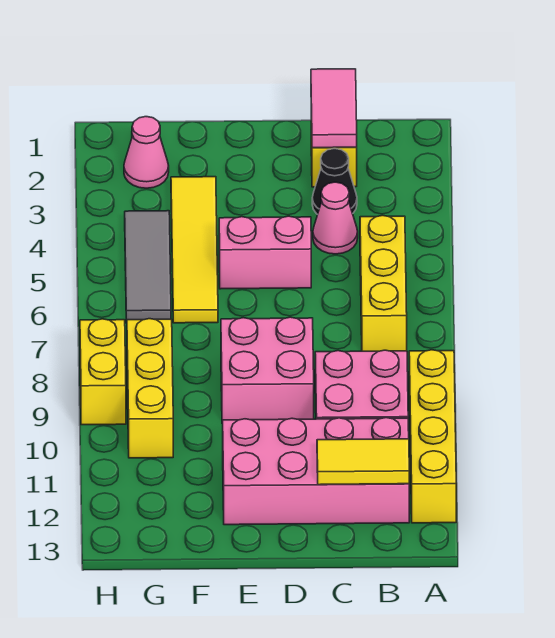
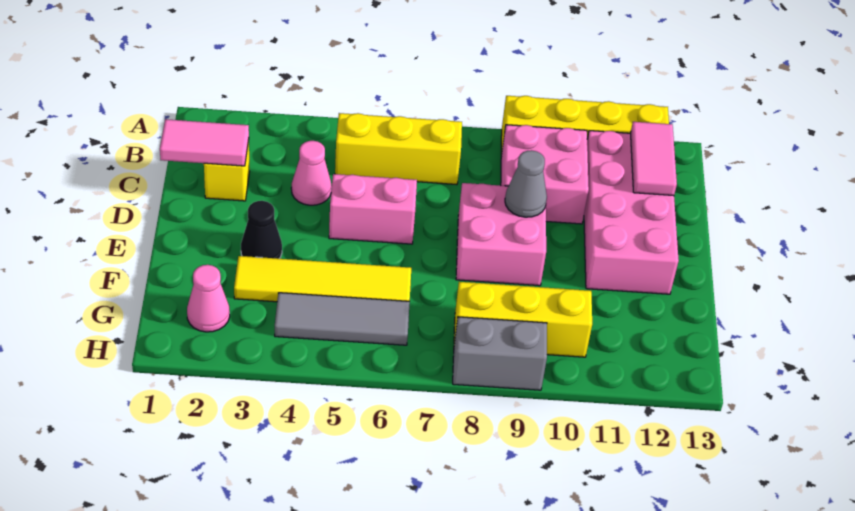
yellow 1x2 tile [317,439,409,485] -> pink 1x2 tile [631,122,677,196]
black 1x1 cone [312,149,357,215] -> black 1x1 cone moved to [241,201,282,259]
pink 1x2 brick [219,216,311,289] -> pink 1x2 brick turned to [329,174,417,244]
none -> grey 1x1 cone [505,150,547,217]
yellow 1x2 brick [80,319,126,425] -> grey 1x2 brick [453,317,547,390]

